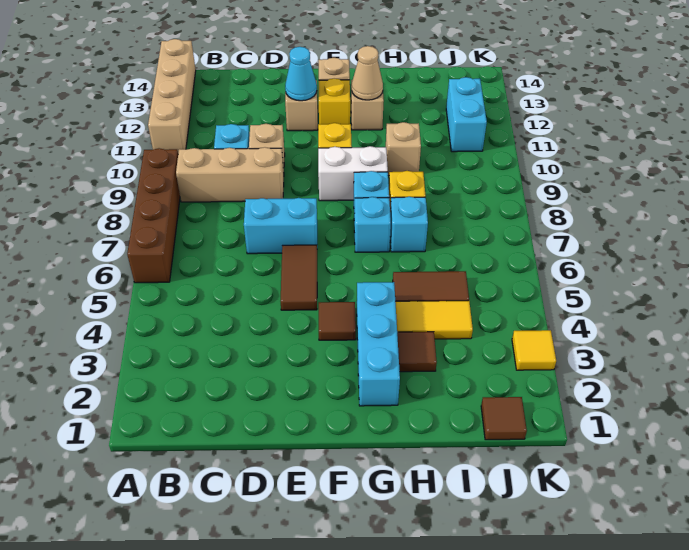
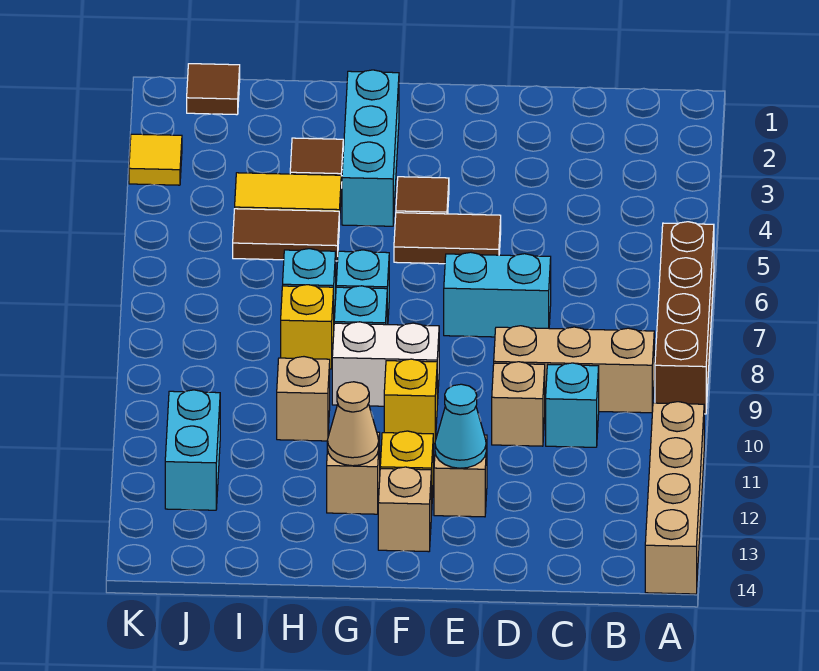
brown 1x2 tile [281,245,317,310] -> brown 1x2 tile turned to [394,213,501,264]

